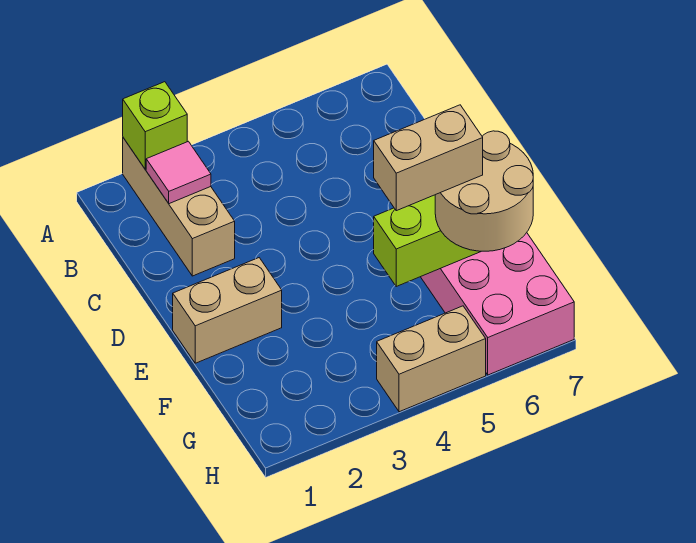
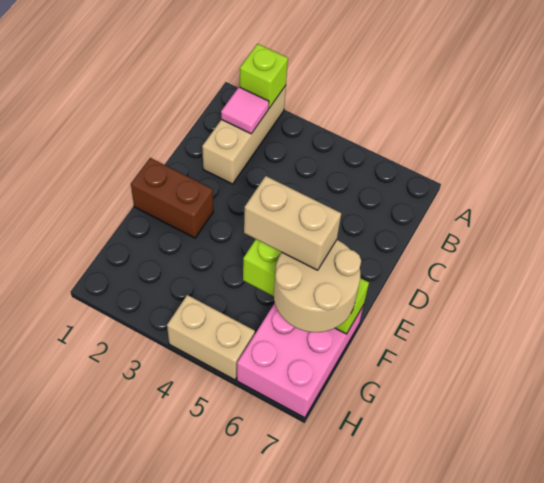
tan 1x2 brick [173,258,282,363] -> brown 1x2 brick [131,158,213,238]

